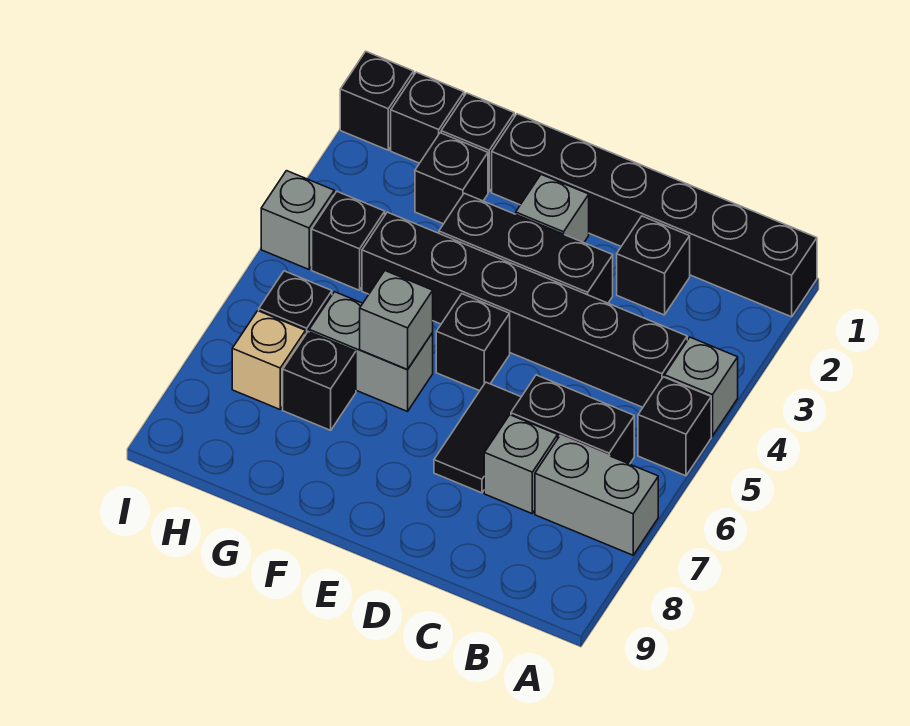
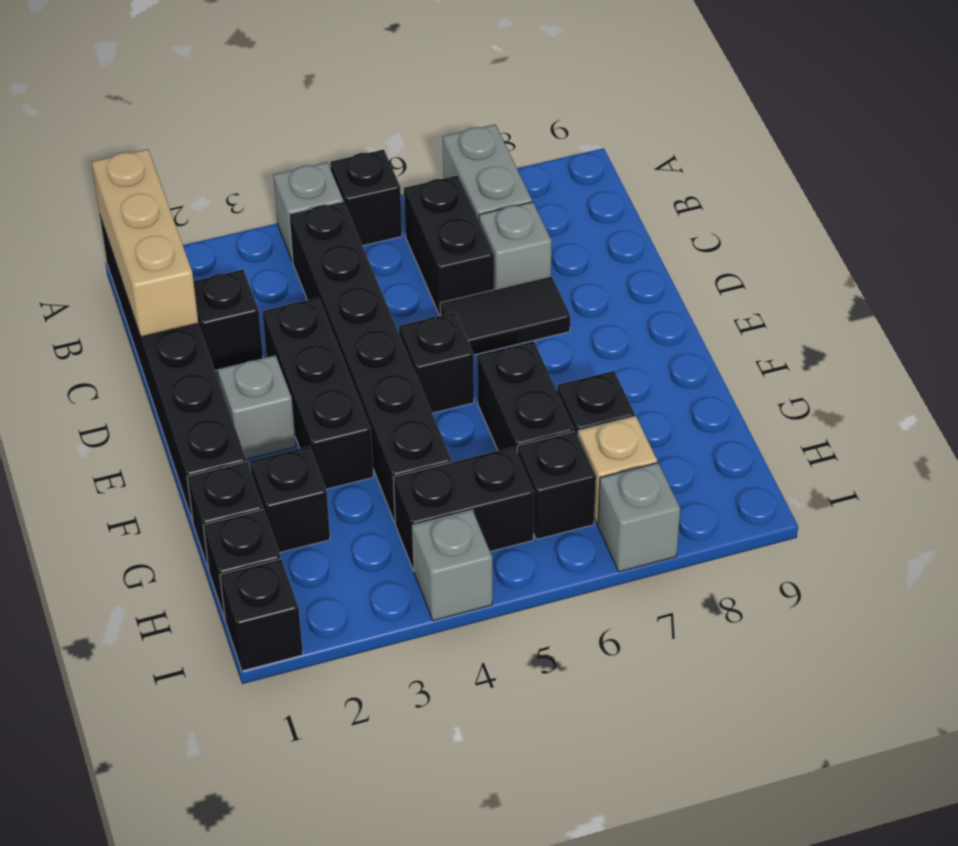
none -> tan 1x3 brick [92,149,198,337]
grey 1x2 brick [309,292,433,411] -> black 1x2 brick [477,341,574,452]
grey 1x1 brick [360,271,433,369] -> grey 1x1 brick moved to [598,463,680,572]
black 1x1 brick [312,192,385,290] -> black 1x2 brick [393,447,534,571]

